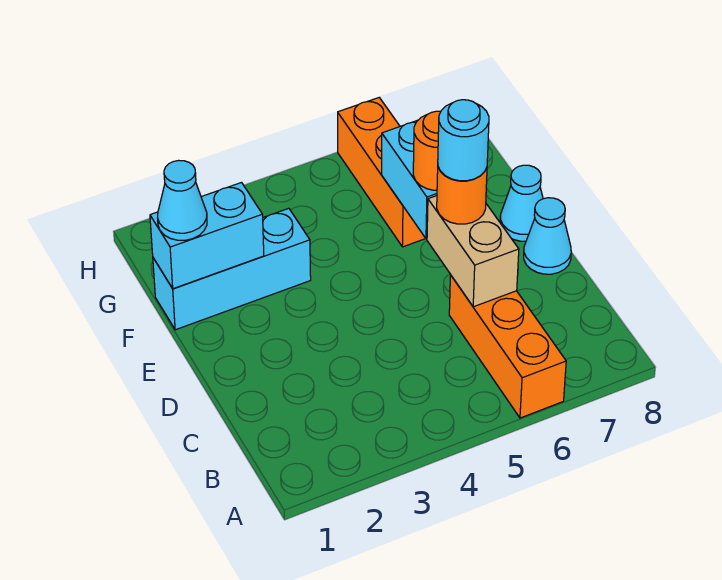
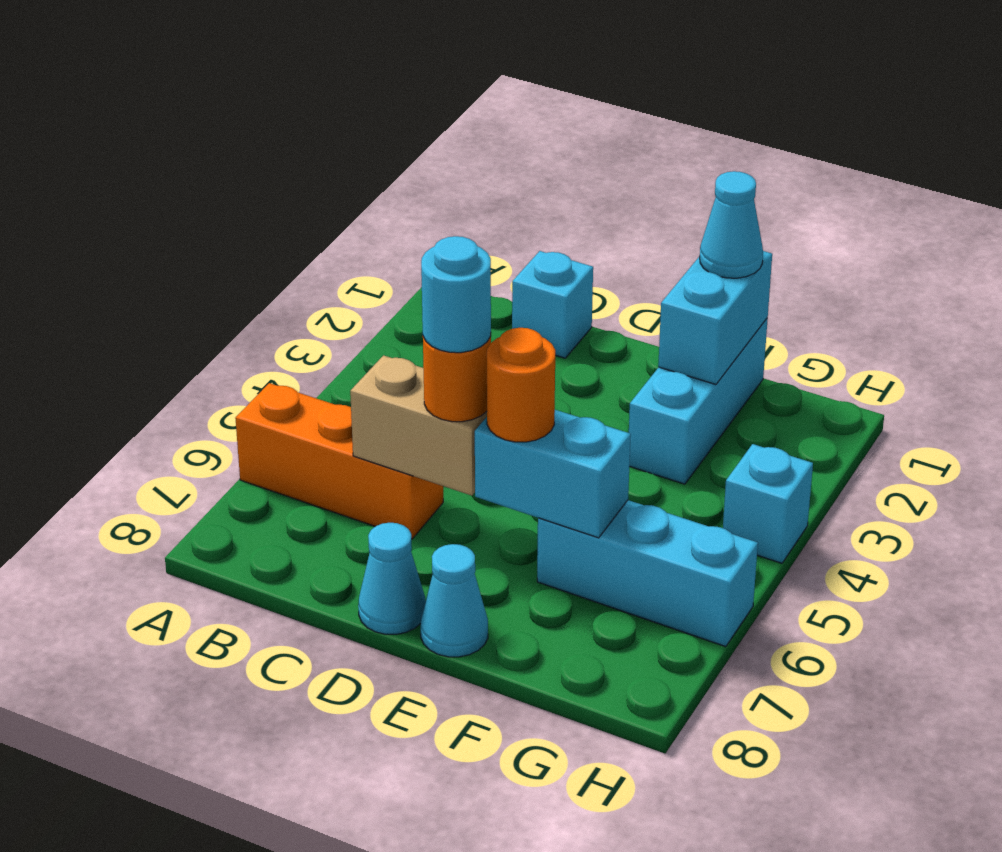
none -> cyan 1x1 brick [512,251,593,358]
orange 1x3 brick [338,98,426,247] -> cyan 1x3 brick [537,500,758,647]
none -> cyan 1x1 brick [723,444,813,563]

